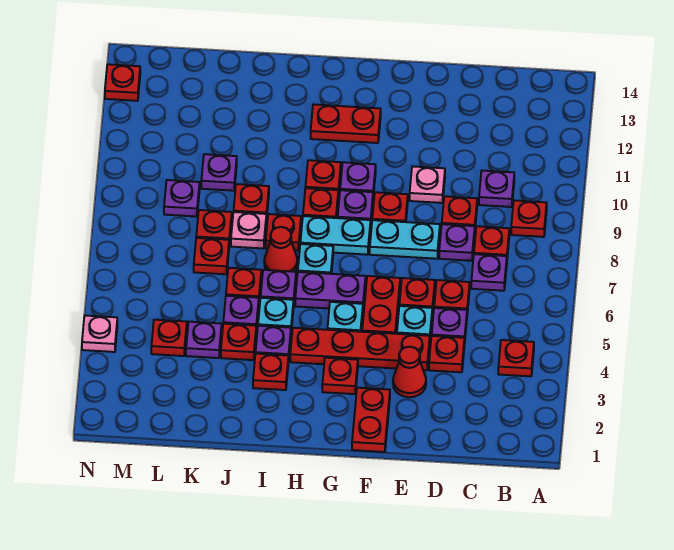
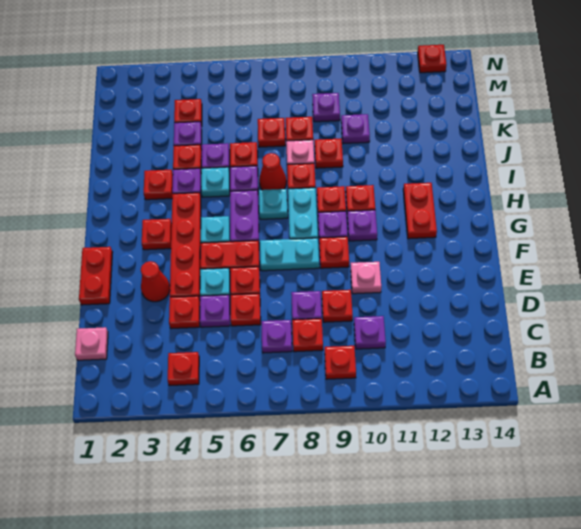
cyan 1x2 plate [370,220,440,259] -> cyan 1x2 plate turned to [260,238,319,271]
red 1x2 plate [352,388,390,452] -> red 1x2 plate turned to [79,247,113,305]
pink 1x1 plate [82,315,117,352] -> pink 1x1 plate moved to [75,327,108,360]

